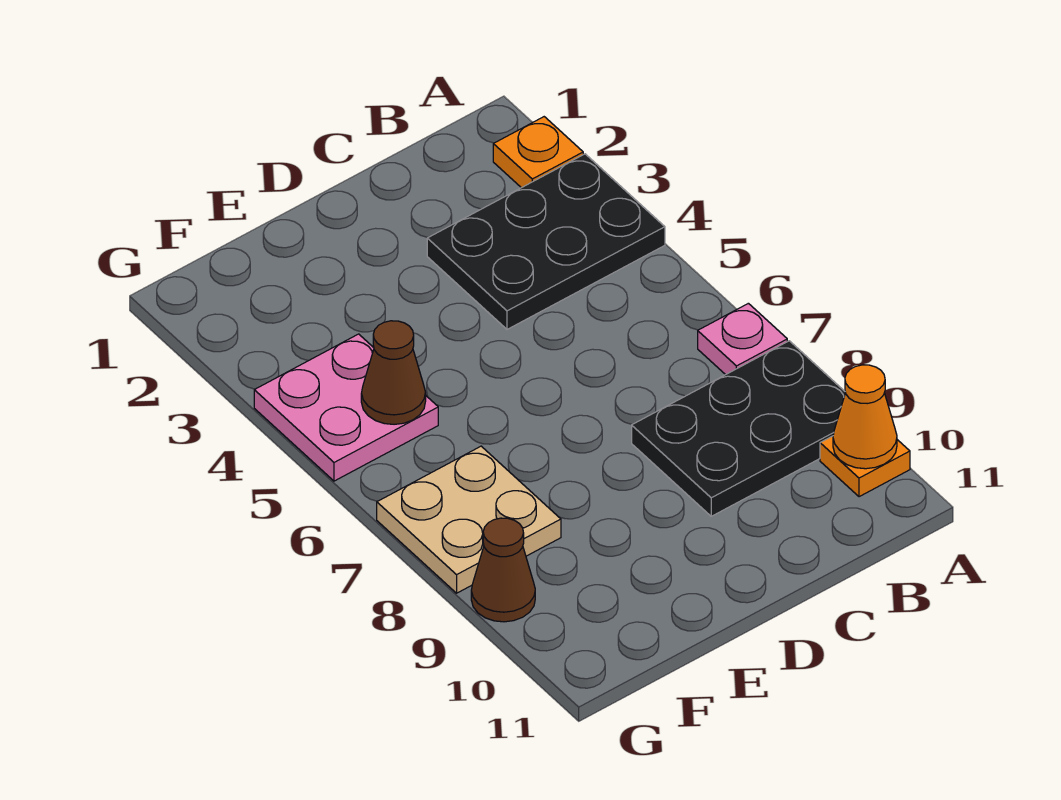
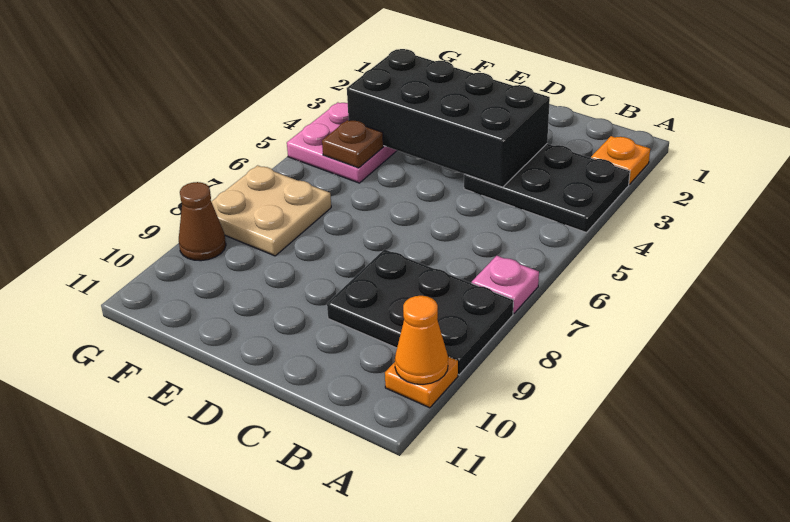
none -> black 2x4 brick [347,49,550,187]
brown 1x1 cone [361,321,426,424] -> brown 1x1 plate [322,120,383,168]

